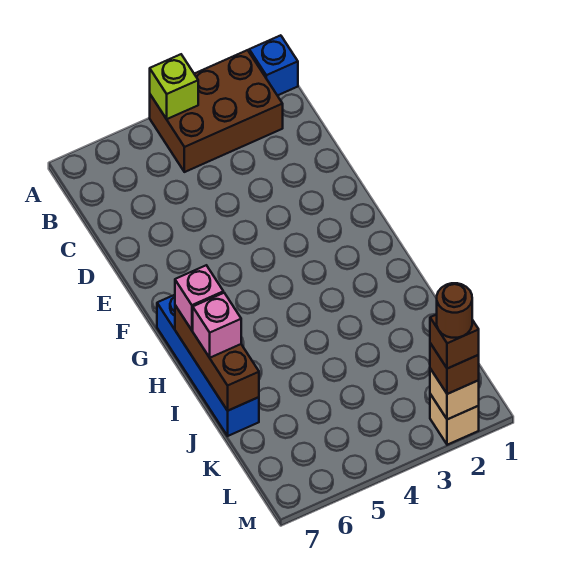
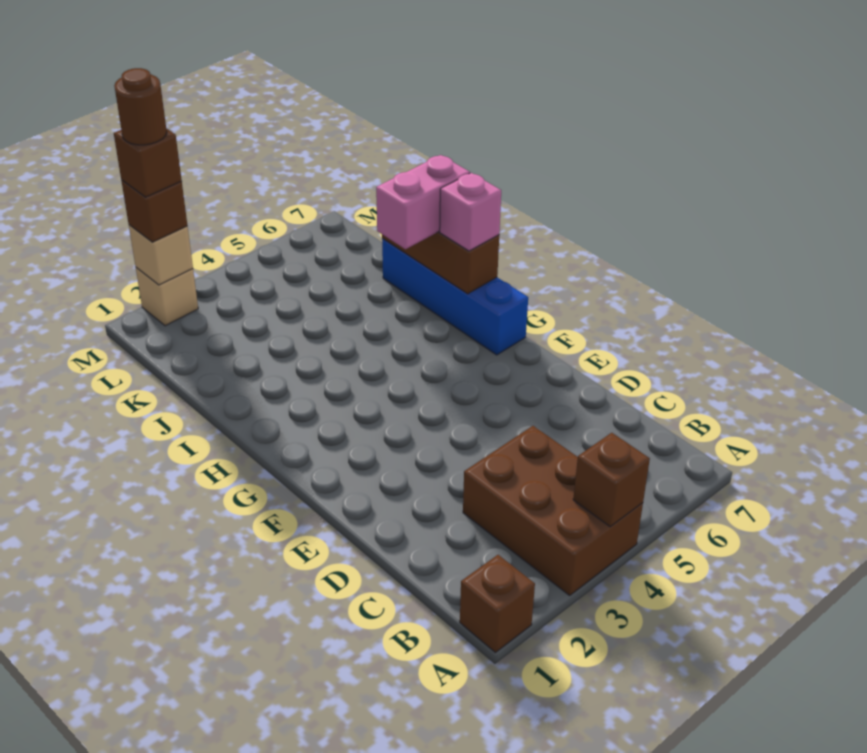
blue 1x1 brick [249,35,298,96] -> brown 1x1 brick [460,555,535,653]
brown 2x3 brick [150,50,283,172] -> brown 2x3 brick turned to [463,426,643,595]
lime 1x1 brick [150,54,198,119] -> brown 1x1 brick [573,433,650,527]
pink 1x1 brick [193,293,241,358] -> pink 1x2 brick [376,155,470,249]

